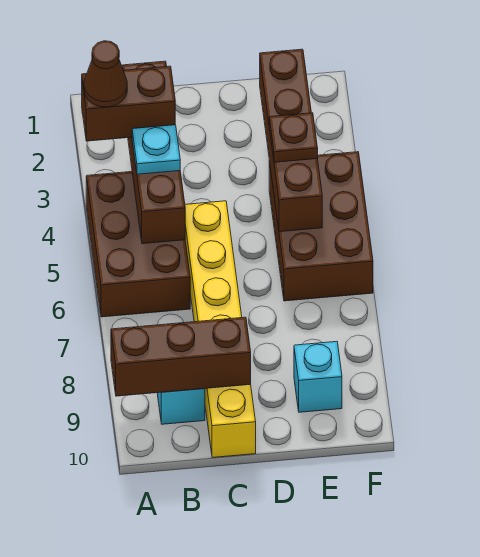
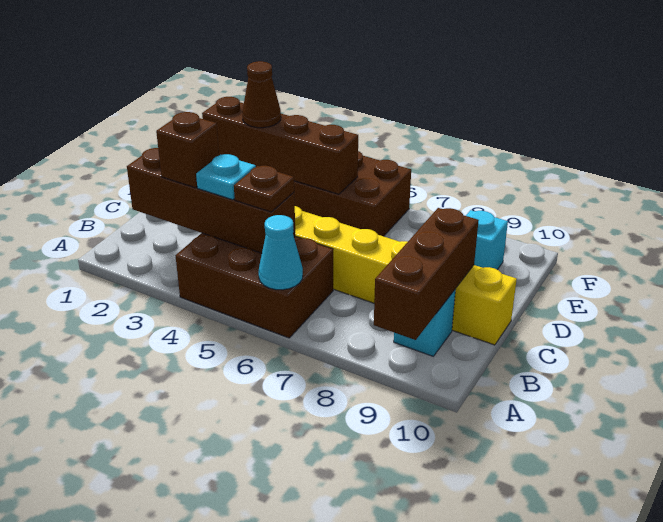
brown 1x2 brick [82,66,175,141] -> brown 1x1 brick [156,112,219,188]
brown 1x1 cone [84,41,127,107] -> brown 1x1 cone moved to [242,61,281,128]
none -> cyan 1x1 cone [259,215,303,290]
brown 1x1 plate [269,113,318,162] -> brown 1x1 plate moved to [234,166,294,212]

